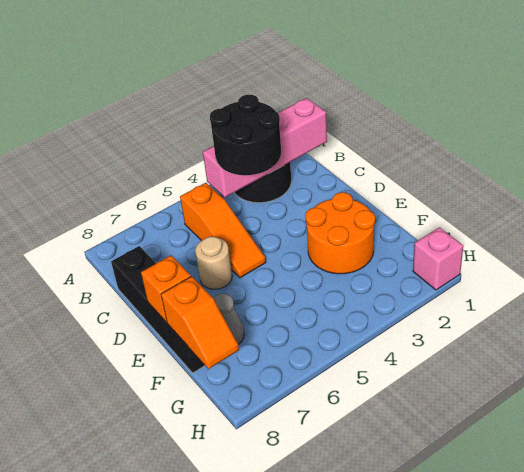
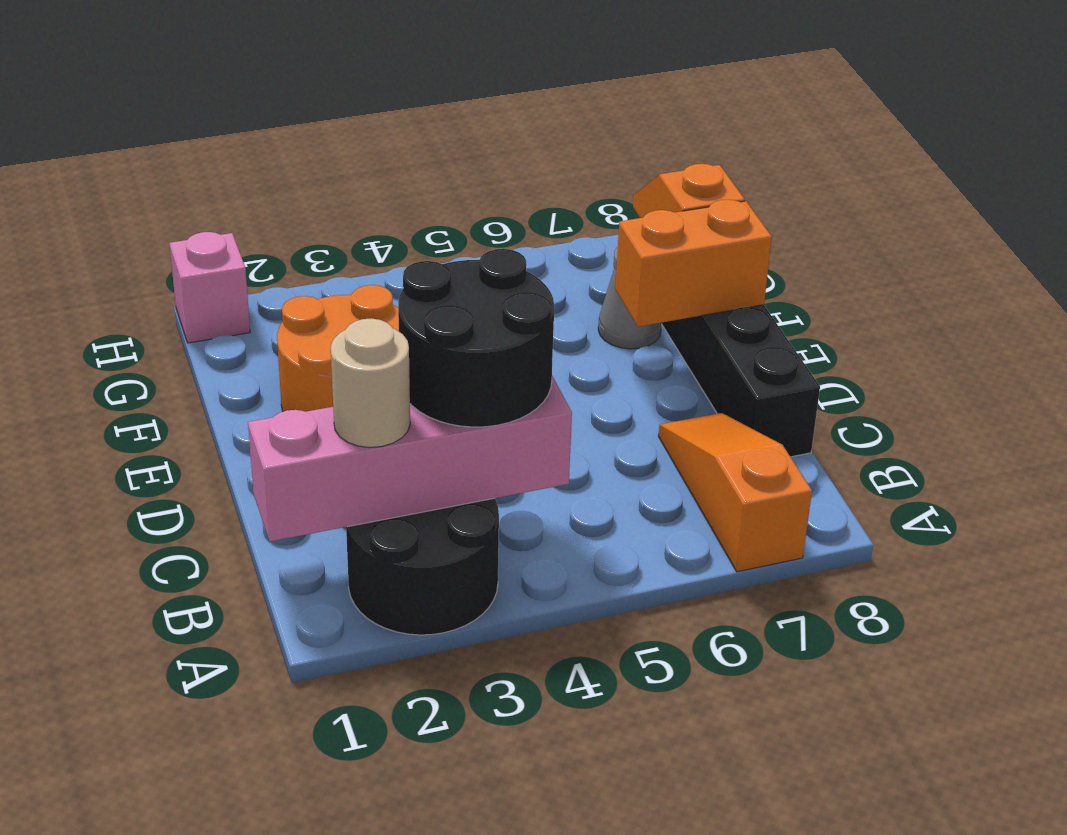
orange 1x3 slope [180,183,266,278] -> orange 1x3 slope moved to [658,413,812,572]
tan 1x1 round brick [195,237,232,289] -> tan 1x1 round brick moved to [331,318,410,447]
orange 1x1 brick [141,255,191,322] -> orange 1x2 brick [615,199,772,327]

